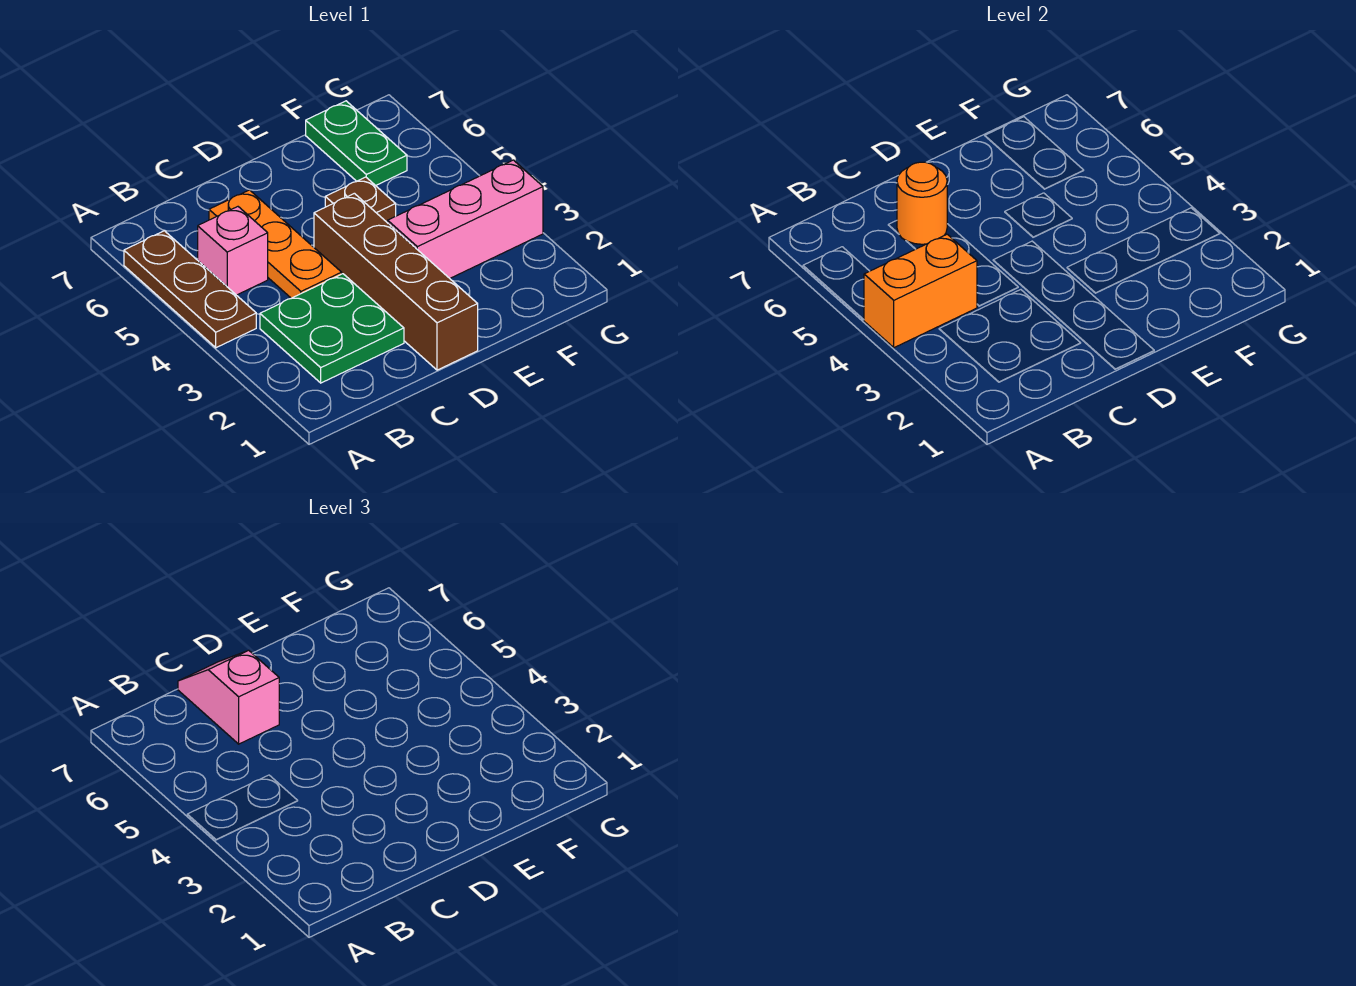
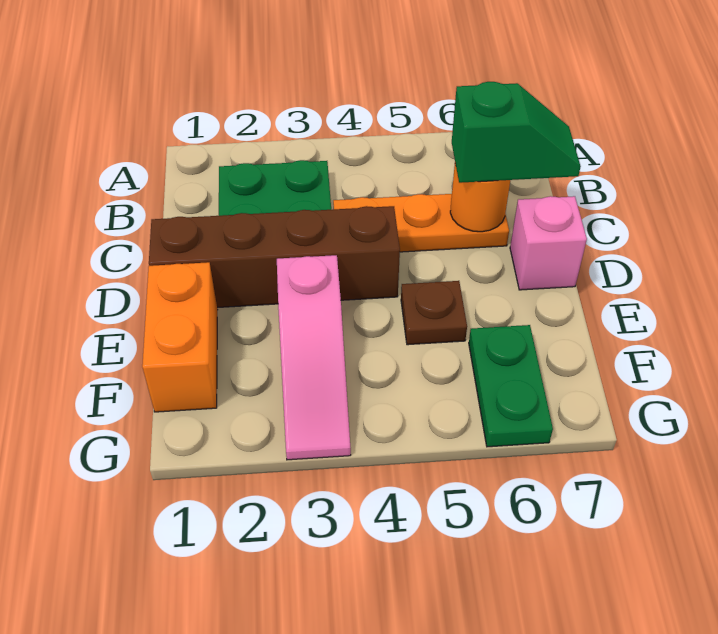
brown 1x3 plate [124,231,256,348] -> none
orange 1x2 brick [864,234,977,348] -> orange 1x2 brick moved to [142,262,217,412]
pink 1x1 brick [198,207,268,295] -> pink 1x1 brick moved to [510,196,587,290]
pink 1x2 slope [178,650,279,744] -> green 1x2 slope [452,82,581,183]
pink 1x3 brick [388,160,543,278] -> pink 1x3 slope [277,255,351,460]
green 1x2 plate [306,101,407,186] -> green 1x2 plate turned to [469,325,553,447]

